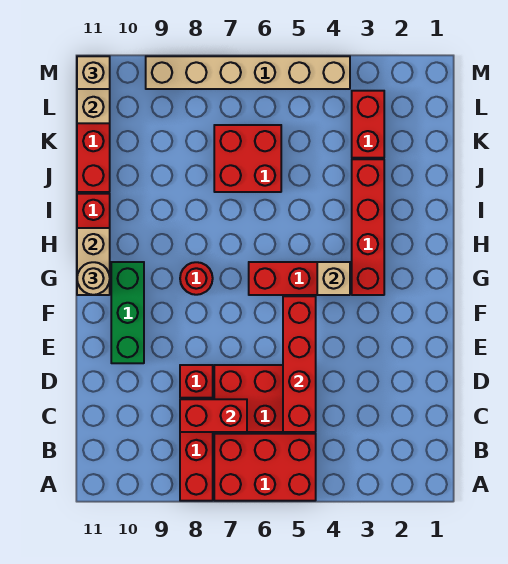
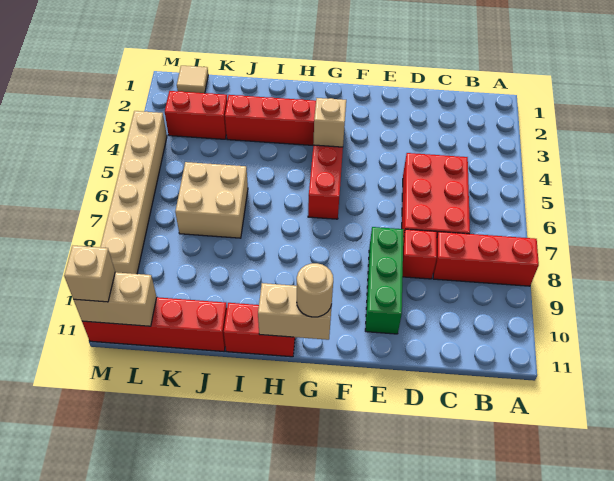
red 2x3 brick [214,434,316,501] -> none
red 1x4 brick [283,296,316,432] -> none
red 1x2 brick [180,399,247,432] -> none
green 1x3 brick [111,262,144,363] -> green 1x3 brick turned to [365,227,404,334]
red 1x1 round brick [180,262,213,295] -> none
red 2x2 brick [214,125,281,192] -> tan 2x2 brick [175,162,248,238]
none -> tan 1x1 tile [177,66,208,93]

